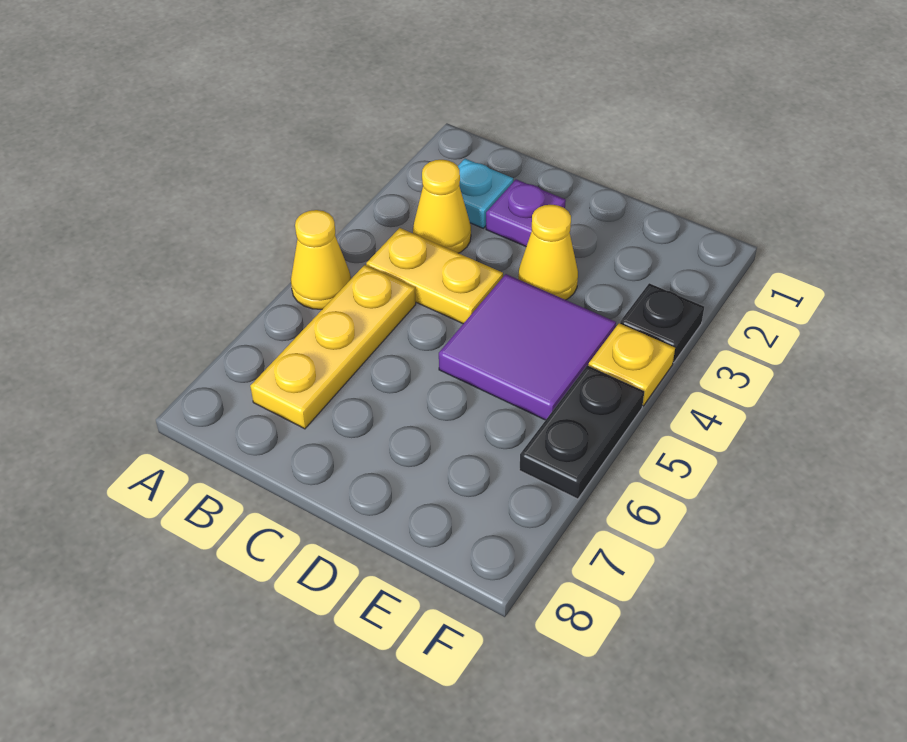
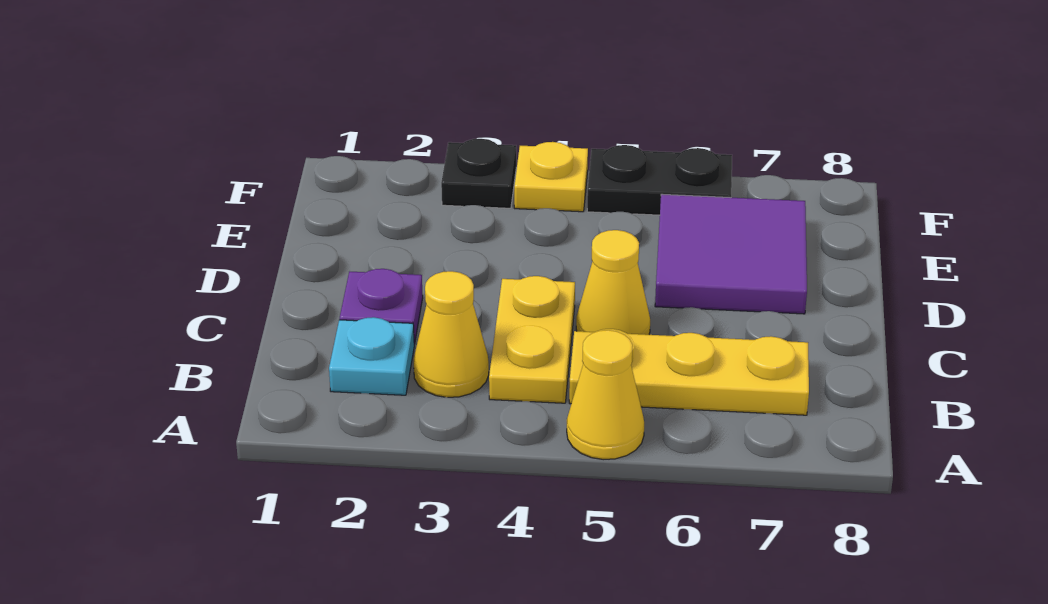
yellow 1x1 cone [518,205,578,300] -> yellow 1x1 cone moved to [576,230,650,335]
purple 2x2 tile [439,274,616,420] -> purple 2x2 tile moved to [655,194,807,314]

